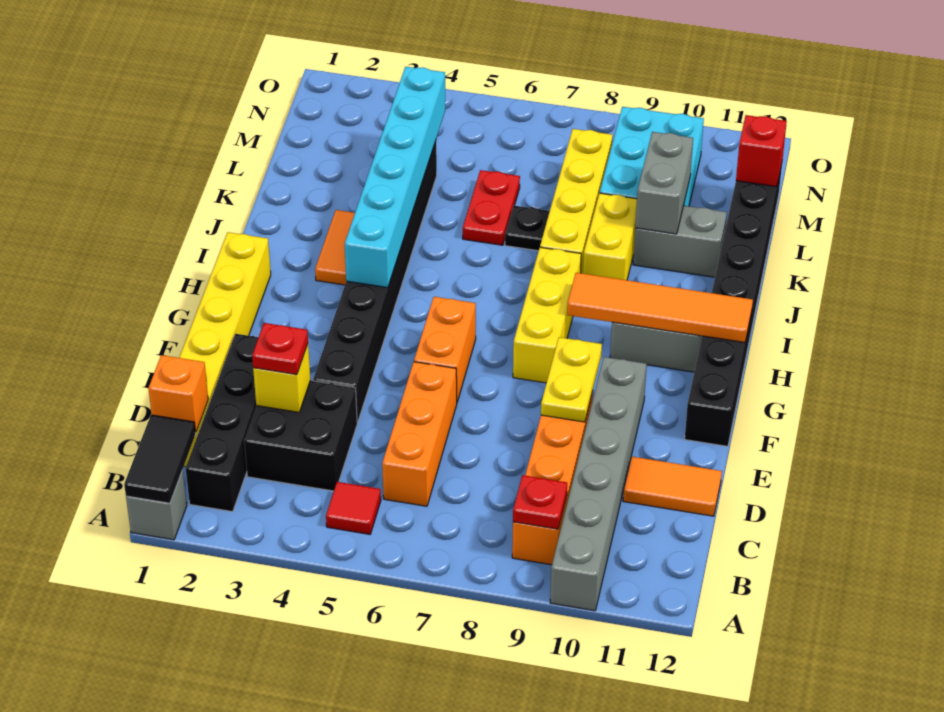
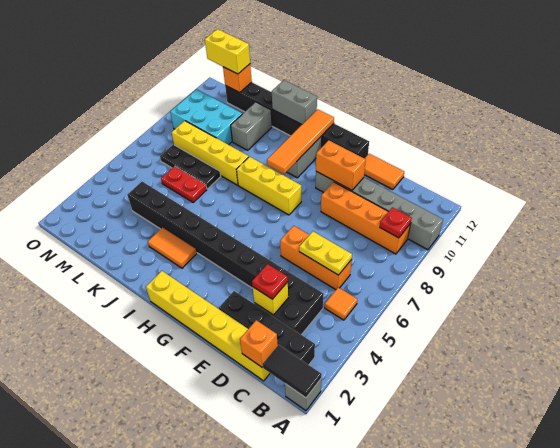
red 1x1 tile [326,482,381,534] -> orange 1x1 tile [325,287,357,320]
orange 1x2 tile [623,457,722,516] -> orange 1x2 tile turned to [364,154,404,190]
yellow 1x2 plate [541,337,602,422] -> yellow 1x2 plate moved to [299,231,352,275]
orange 1x2 brick [414,297,476,402] -> orange 1x2 brick moved to [316,140,366,190]
cyan 1x6 brick [345,67,445,288] -> none
yellow 1x2 brick [583,193,637,280] -> yellow 1x2 brick moved to [205,29,250,74]
black 1x1 plate [505,206,550,251] -> black 1x3 plate [160,144,221,189]
grey 1x2 brick [635,132,693,234] -> grey 1x2 brick moved to [272,80,317,125]
red 1x1 brick [736,115,787,187] -> orange 1x1 brick [223,64,252,93]

